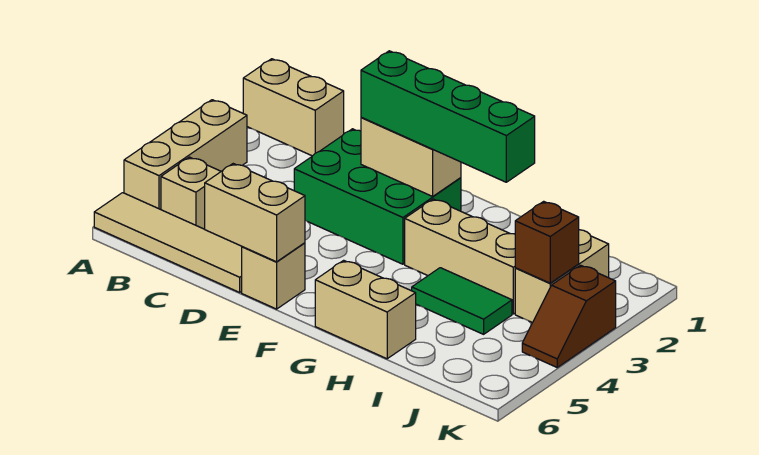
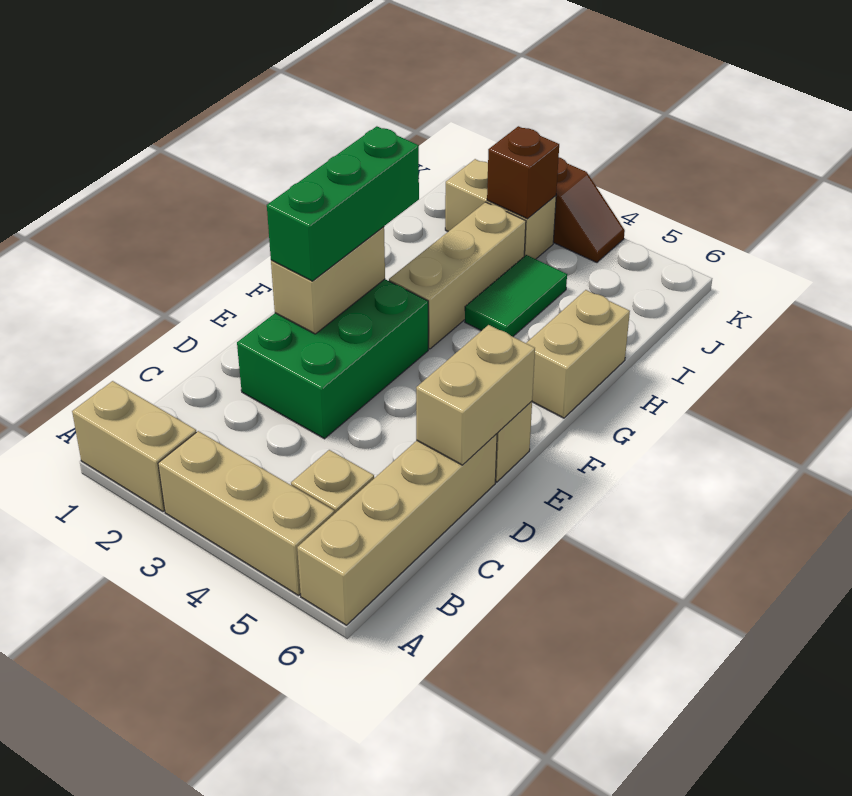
tan 1x2 brick [243,59,344,156] -> tan 1x2 brick turned to [72,381,196,511]
tan 1x4 tile [94,193,242,292] -> tan 1x4 brick [297,434,497,625]
green 1x4 brick [361,51,535,182] -> green 1x3 brick [267,126,419,281]

